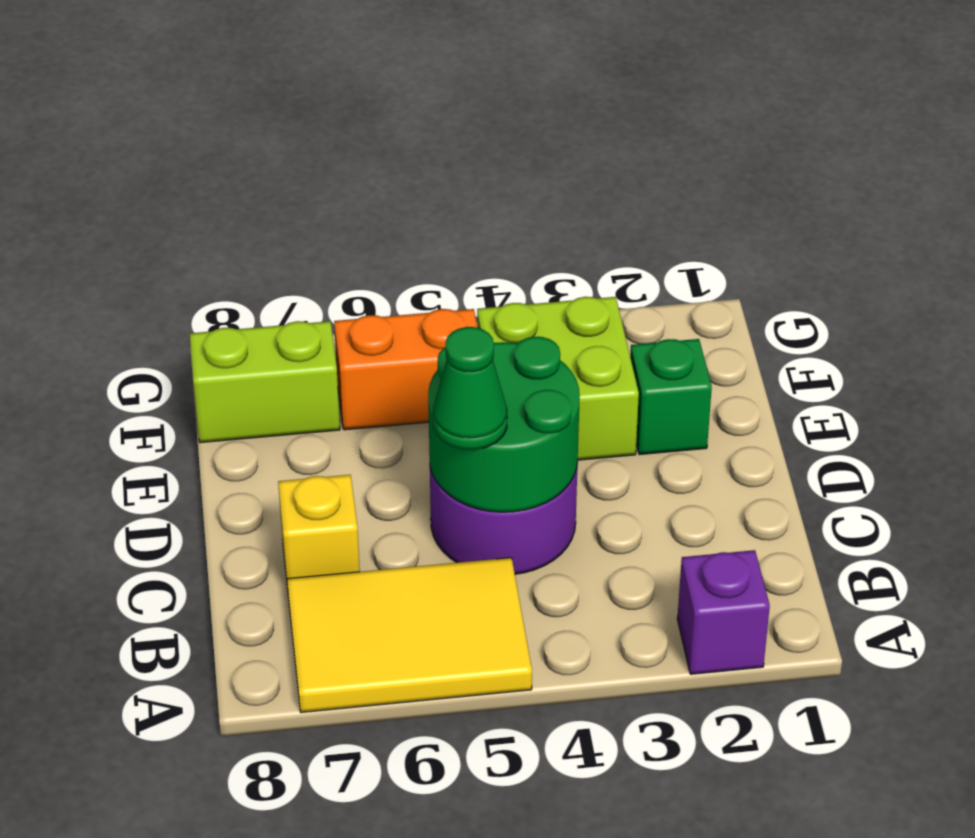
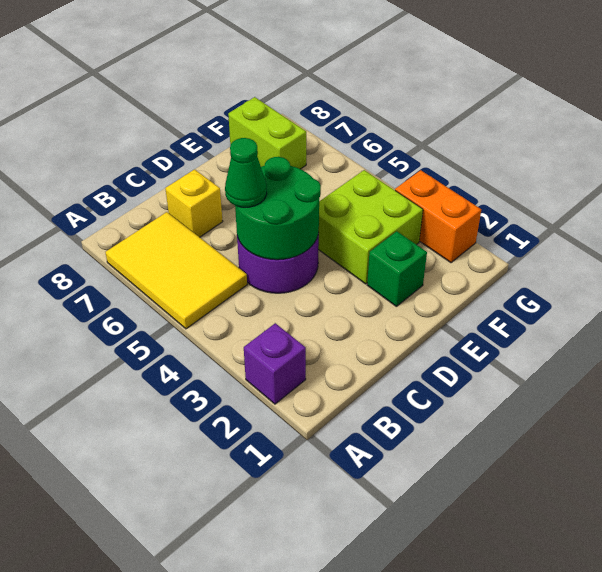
orange 1x2 brick [334,309,477,430] -> orange 1x2 brick moved to [395,170,481,263]

